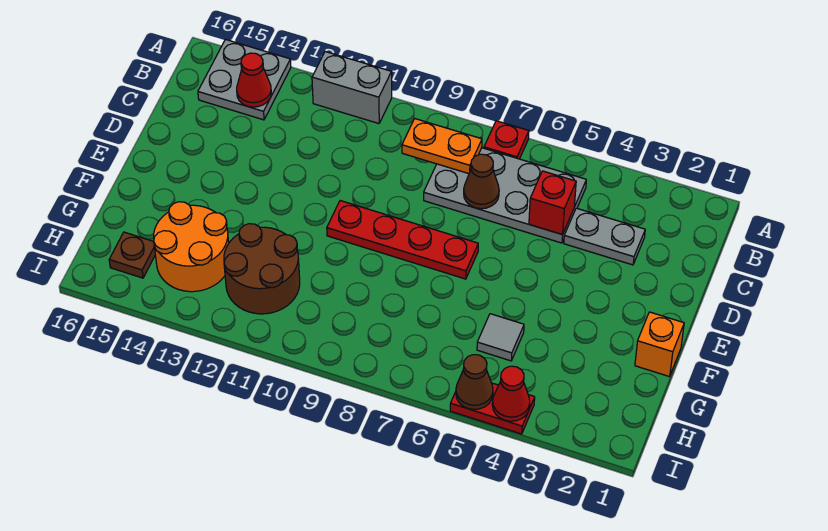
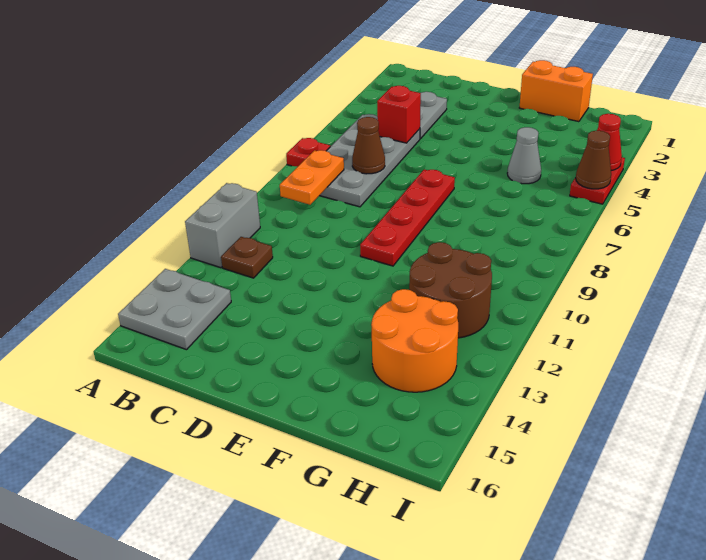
red 1x1 cone [237,53,271,107] -> none
orange 1x1 brick [635,312,684,377] -> orange 1x2 brick [519,60,593,122]
grey 1x1 tile [477,314,524,361] -> grey 1x1 cone [507,127,541,184]
brown 1x1 plate [109,232,155,278] -> brown 1x1 plate moved to [221,237,273,278]

